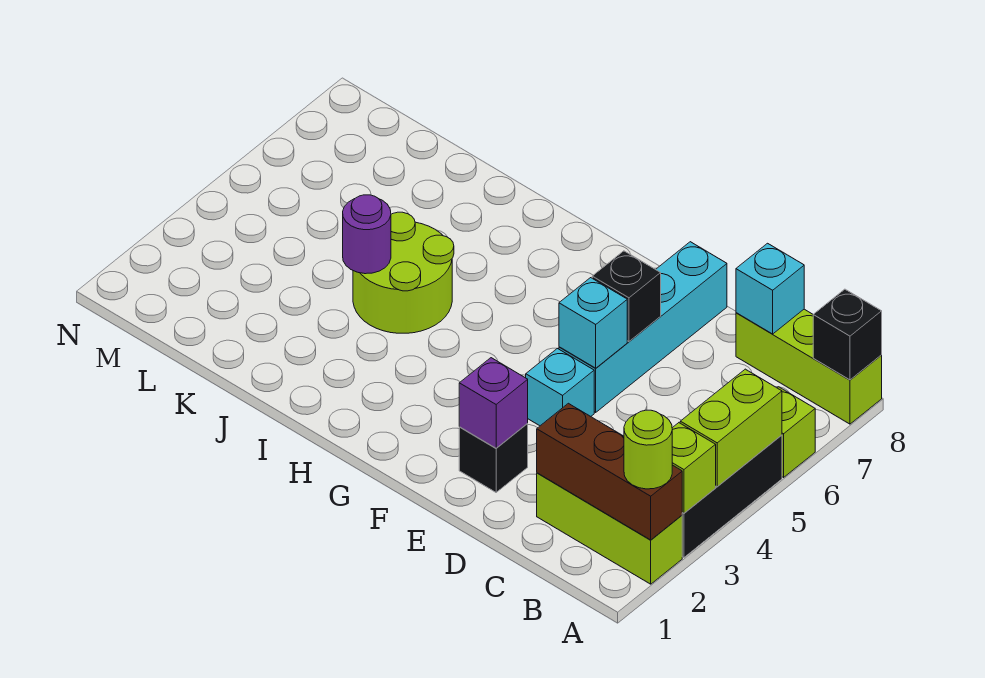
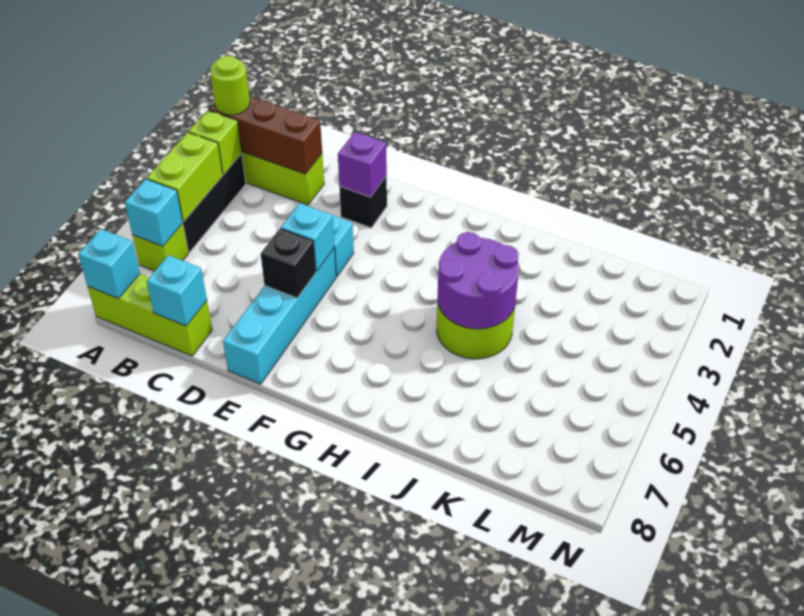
none -> cyan 1x1 brick [125,179,183,246]
black 1x1 brick [813,289,882,380] -> cyan 1x1 brick [78,229,140,298]
purple 1x1 round brick [343,195,391,274] -> purple 2x2 round brick [438,232,519,329]

